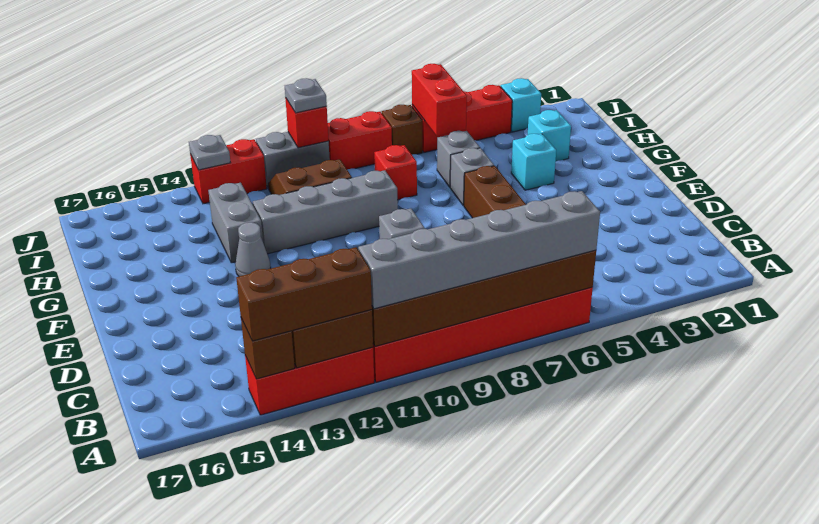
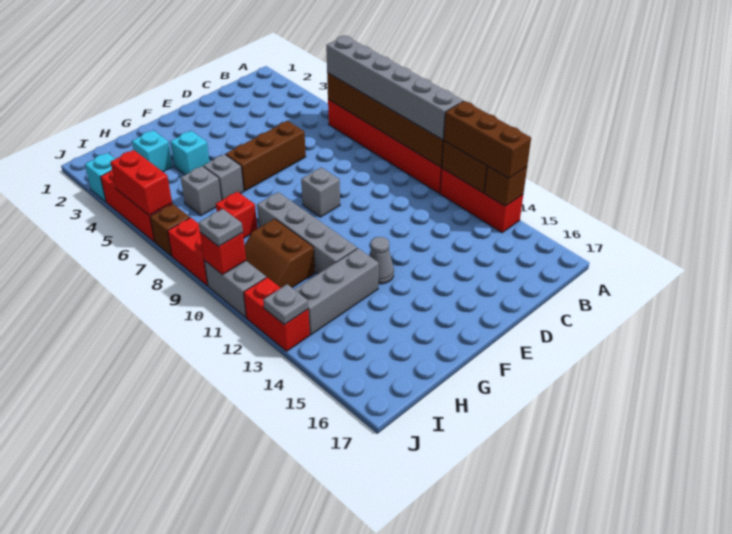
grey 1x2 brick [208,183,263,263] -> grey 1x3 brick [294,248,379,335]
red 1x2 brick [412,64,467,136] -> red 1x2 brick turned to [110,150,172,215]

